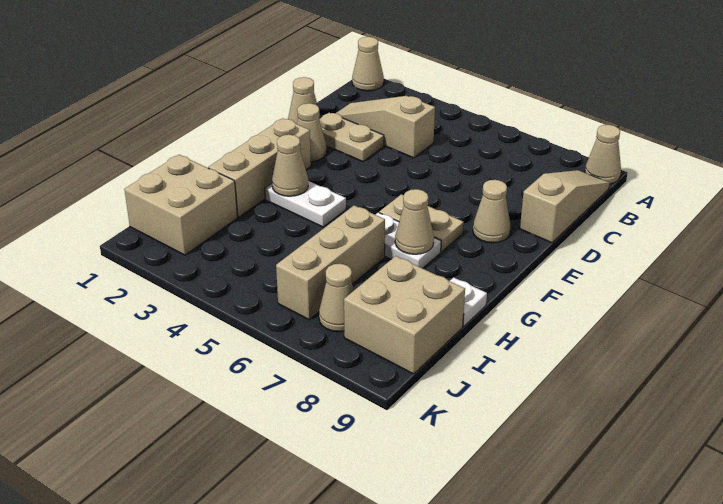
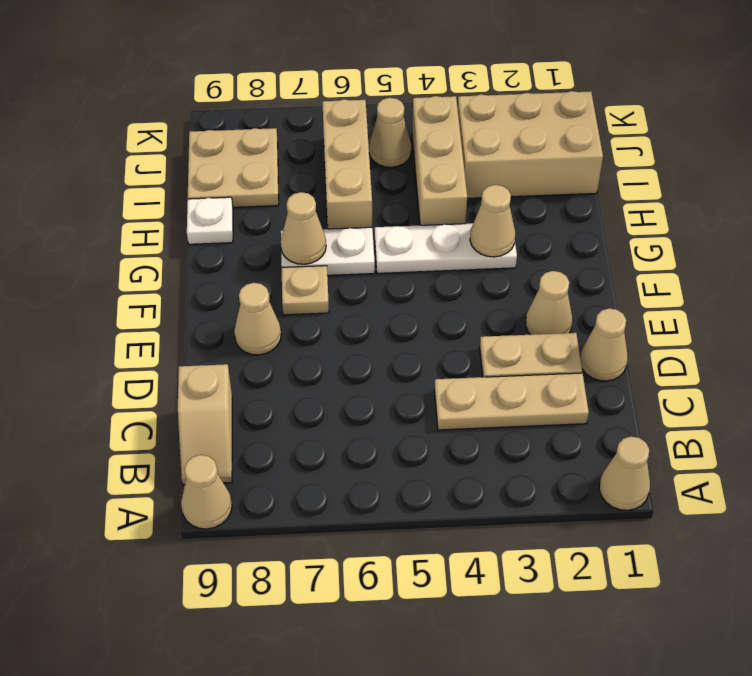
tan 1x3 slope [520,170,610,243] -> tan 1x2 slope [178,364,232,485]
tan 1x3 slope [336,96,435,158] -> tan 1x3 plate [434,373,589,430]
tan 1x3 brick [208,118,311,217] -> tan 1x3 brick moved to [412,96,467,225]
tan 1x2 plate [379,194,464,252] -> tan 1x1 plate [282,266,329,315]
white 1x2 plate [265,181,346,227] -> white 1x3 plate [375,223,517,273]
tan 2x2 brick [124,155,237,255] -> tan 2x3 brick [458,91,603,198]
tan 2x2 brick [344,256,465,374] -> tan 2x2 plate [188,128,279,207]
tan 1x1 cone [319,264,354,332] -> tan 1x1 cone moved to [369,98,411,167]

